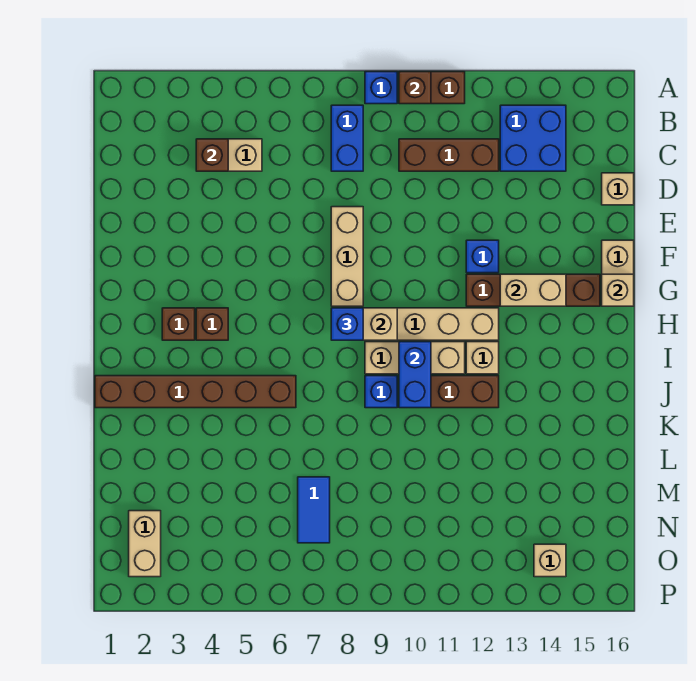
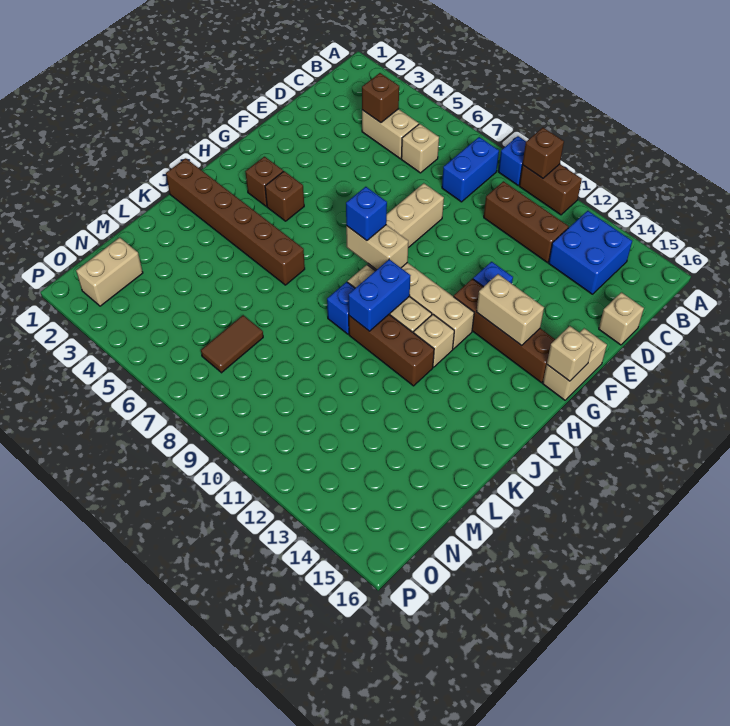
blue 1x2 tile [298,477,330,543] -> brown 1x2 tile [201,315,263,373]
tan 1x1 brick [534,544,566,577] -> tan 1x1 brick moved to [401,124,439,173]

